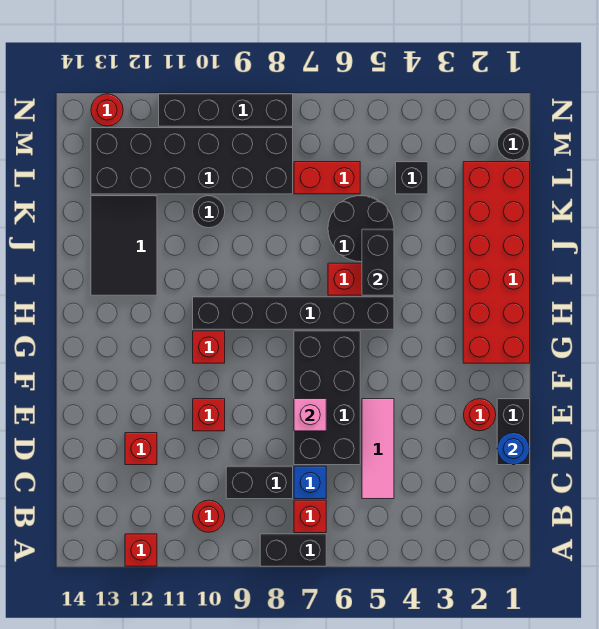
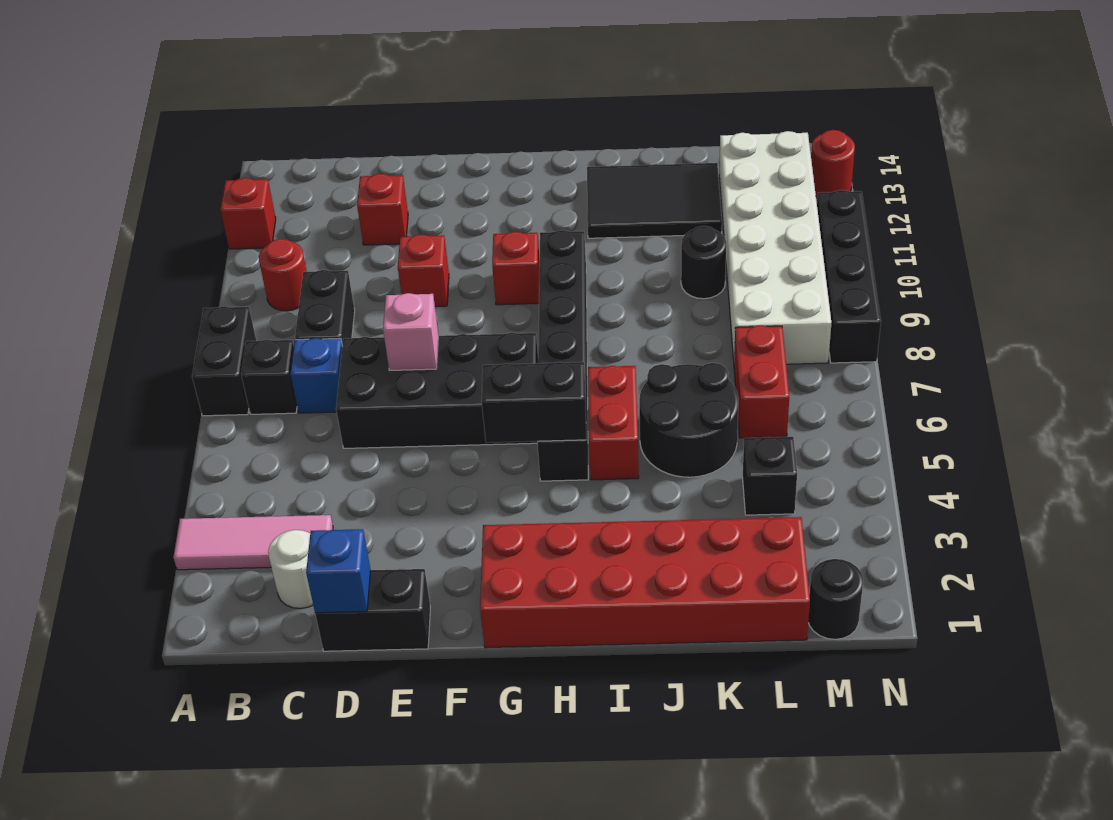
red 1x1 brick [294,500,326,533] -> black 1x1 brick [241,340,297,414]
none -> white 1x1 round brick [268,530,313,608]
pink 1x3 tile [362,399,394,499] -> pink 1x3 tile moved to [174,515,333,570]
blue 1x1 round brick [497,433,530,465] -> blue 1x1 brick [306,529,371,613]
red 1x1 round brick [464,399,496,431] -> none
black 1x2 brick [362,229,394,295] -> black 1x2 brick moved to [482,362,586,443]
black 2x6 brick [91,128,293,194] -> white 2x6 brick [719,131,831,364]

